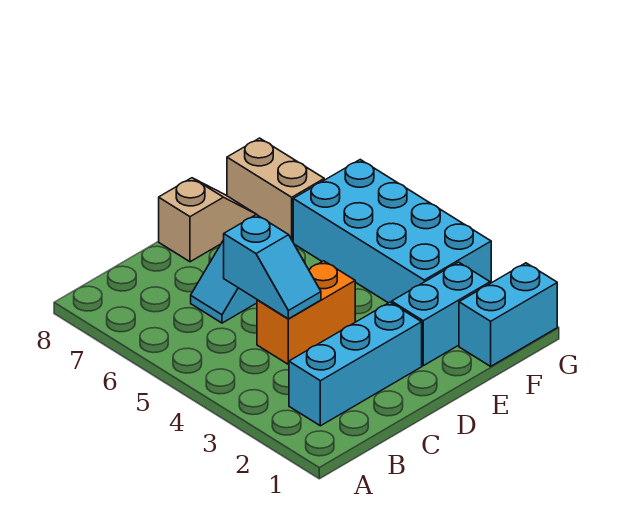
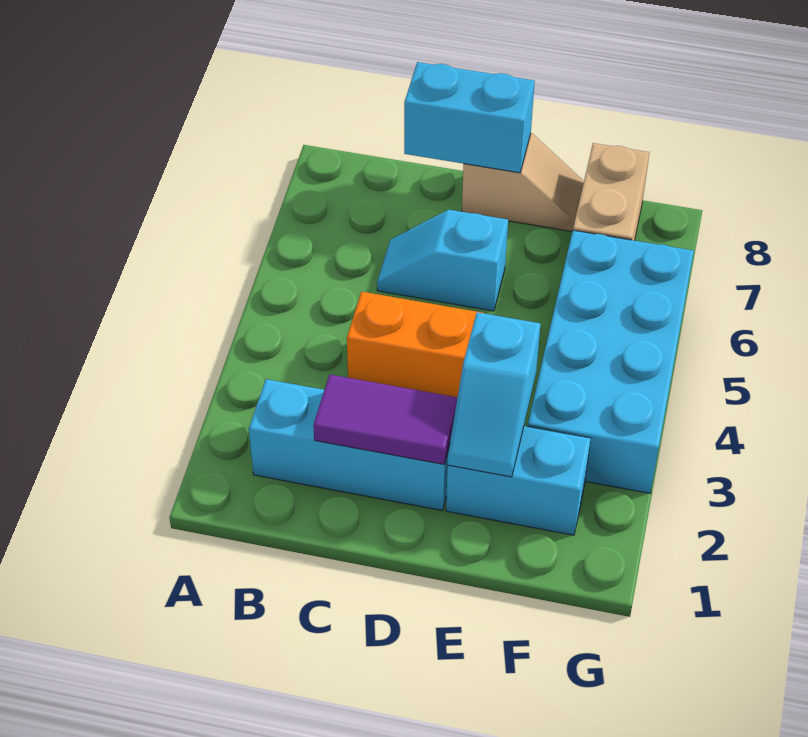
none -> purple 1x2 tile [313,375,458,464]
cyan 1x2 slope [224,215,321,319] -> cyan 1x2 slope moved to [448,312,540,477]
cyan 1x2 brick [459,263,557,366] -> cyan 1x2 brick moved to [404,62,535,173]

